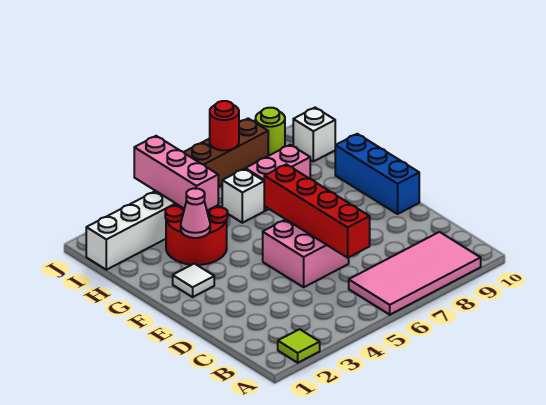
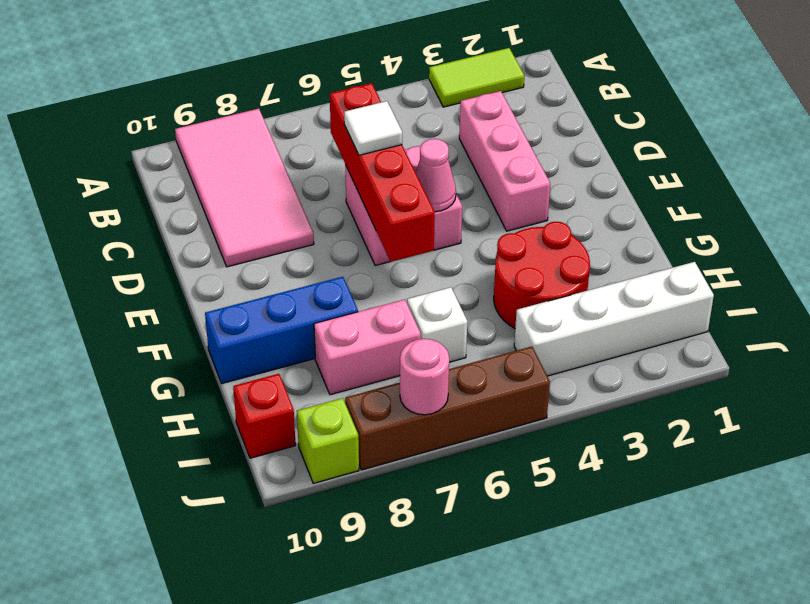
lime 1x1 tile [278,329,320,363] -> lime 1x2 tile [429,48,524,107]
pink 2x4 tile [349,232,481,315] -> pink 2x4 tile turned to [175,109,314,267]
blue 1x3 brick [335,134,419,214] -> blue 1x3 brick turned to [205,277,358,383]
white 1x1 tile [173,264,214,297] -> white 1x1 tile moved to [344,101,402,155]
pink 1x1 cone [181,188,210,238] -> pink 1x1 cone moved to [416,139,456,212]
pink 1x3 brick [134,136,218,211] -> pink 1x3 brick moved to [459,91,550,231]
white 1x1 brick [293,108,335,161] -> red 1x1 brick [233,374,296,458]
red 1x1 round brick [210,101,239,150] -> pink 1x1 round brick [400,339,449,415]
lime 1x1 round brick [255,108,285,156] -> lime 1x1 brick [297,398,359,483]

